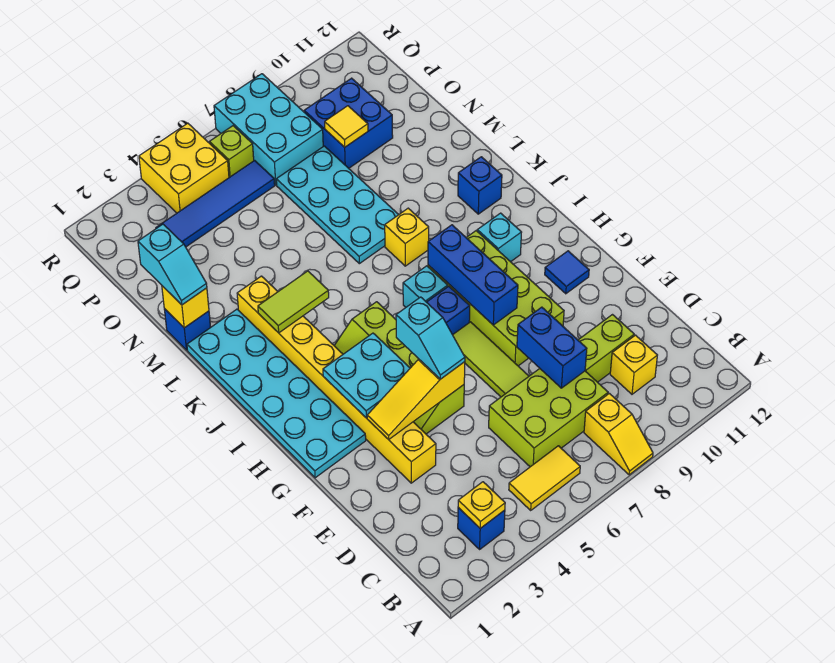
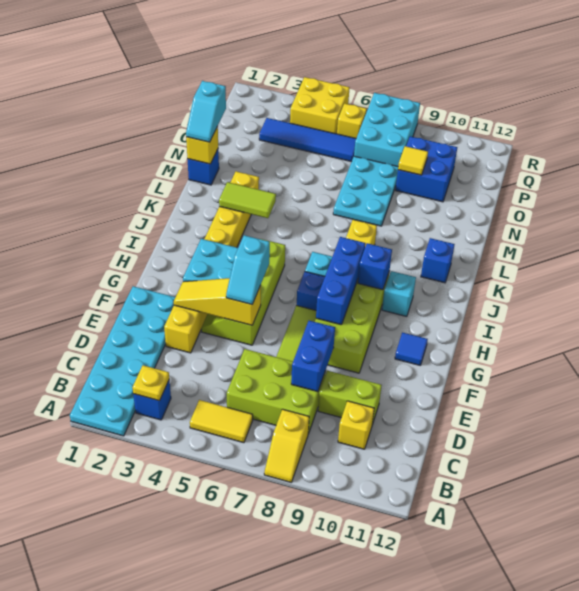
cyan 2x6 plate [187,309,366,478] -> cyan 2x6 plate moved to [70,286,175,436]
none -> blue 1x1 brick [358,243,392,290]
cyan 2x4 plate [276,146,399,264] -> cyan 2x3 plate [333,156,398,226]
lime 1x1 brick [210,126,254,177] -> yellow 1x1 brick [337,104,367,138]

